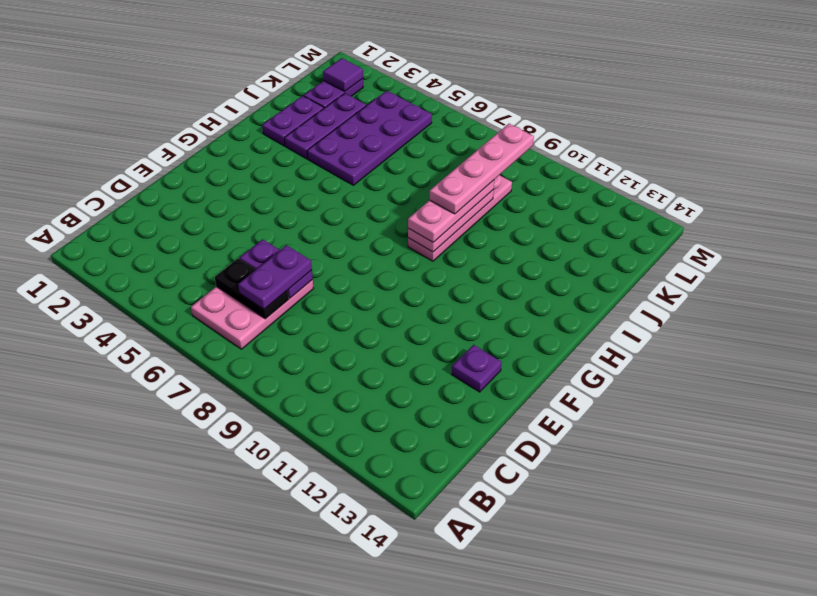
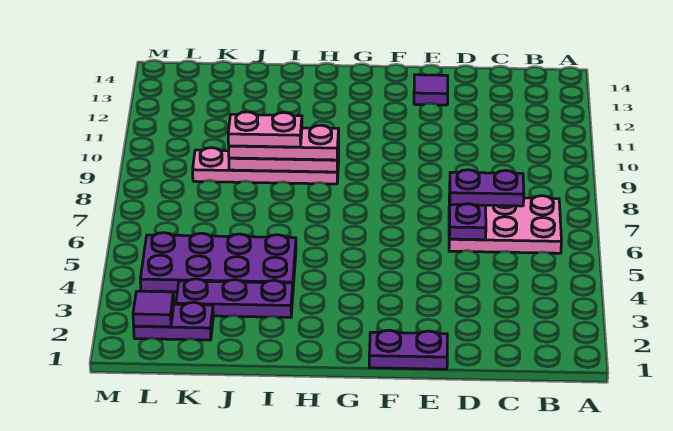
black 1x2 plate [215,258,289,319] -> none
purple 1x1 plate [452,345,502,392] -> purple 1x1 tile [414,75,448,105]
purple 1x2 plate [262,96,324,146] -> purple 1x2 plate moved to [369,330,447,369]
pink 1x4 plate [429,124,534,214] -> pink 1x2 plate [228,112,302,147]

